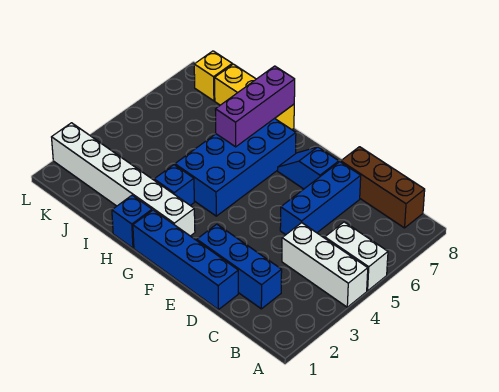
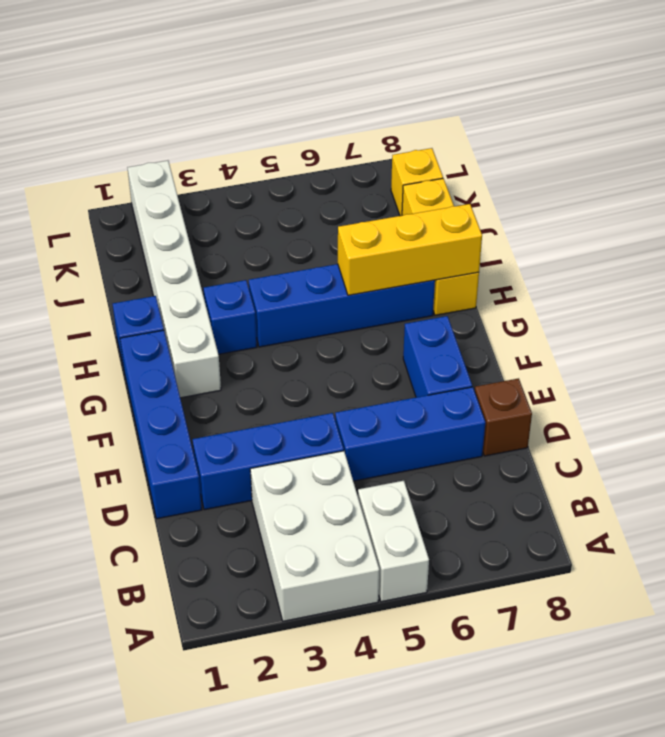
white 1x3 brick [282,223,368,307] -> white 2x3 brick [250,451,379,621]
brown 1x3 brick [341,147,425,228] -> brown 1x1 brick [475,378,532,456]
blue 1x3 brick [197,224,282,309] -> blue 1x3 brick turned to [192,413,344,510]
blue 1x2 slope [278,147,339,189] -> blue 1x2 brick [403,316,472,397]
blue 2x4 brick [175,118,296,216] -> blue 1x4 brick [249,264,435,347]
purple 1x3 brick [215,66,295,147] -> yellow 1x3 brick [338,204,482,295]

